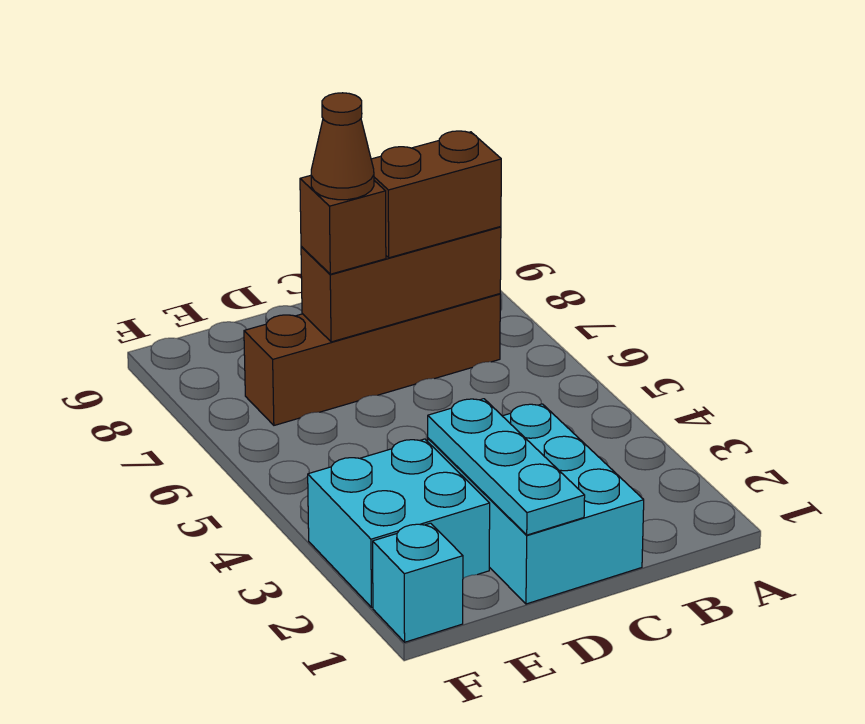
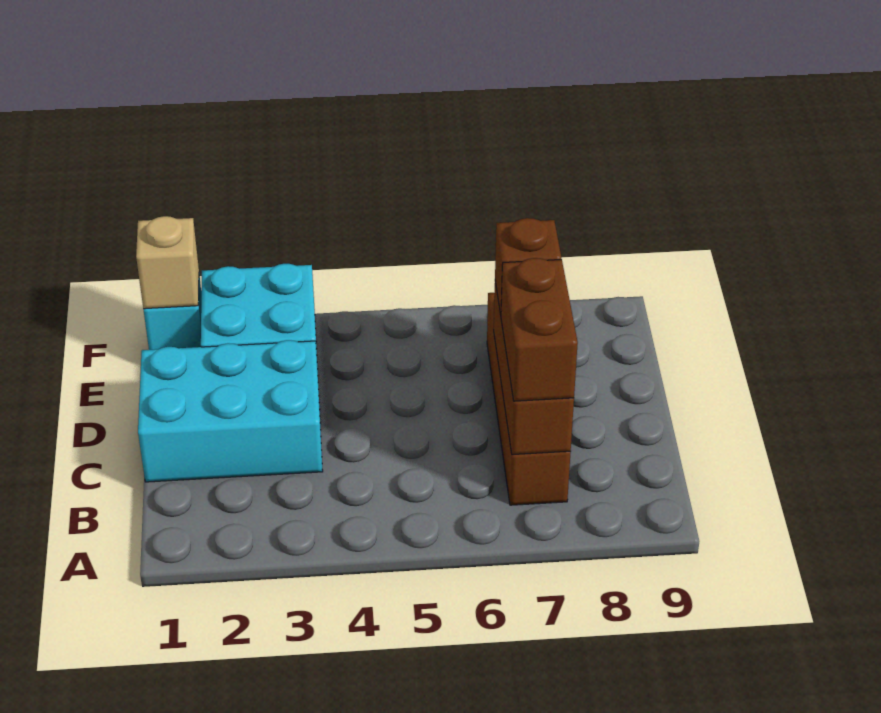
cyan 1x3 plate [428,399,585,535] -> none
brown 1x1 cone [311,93,374,200] -> none
none -> tan 1x1 brick [136,216,199,309]

